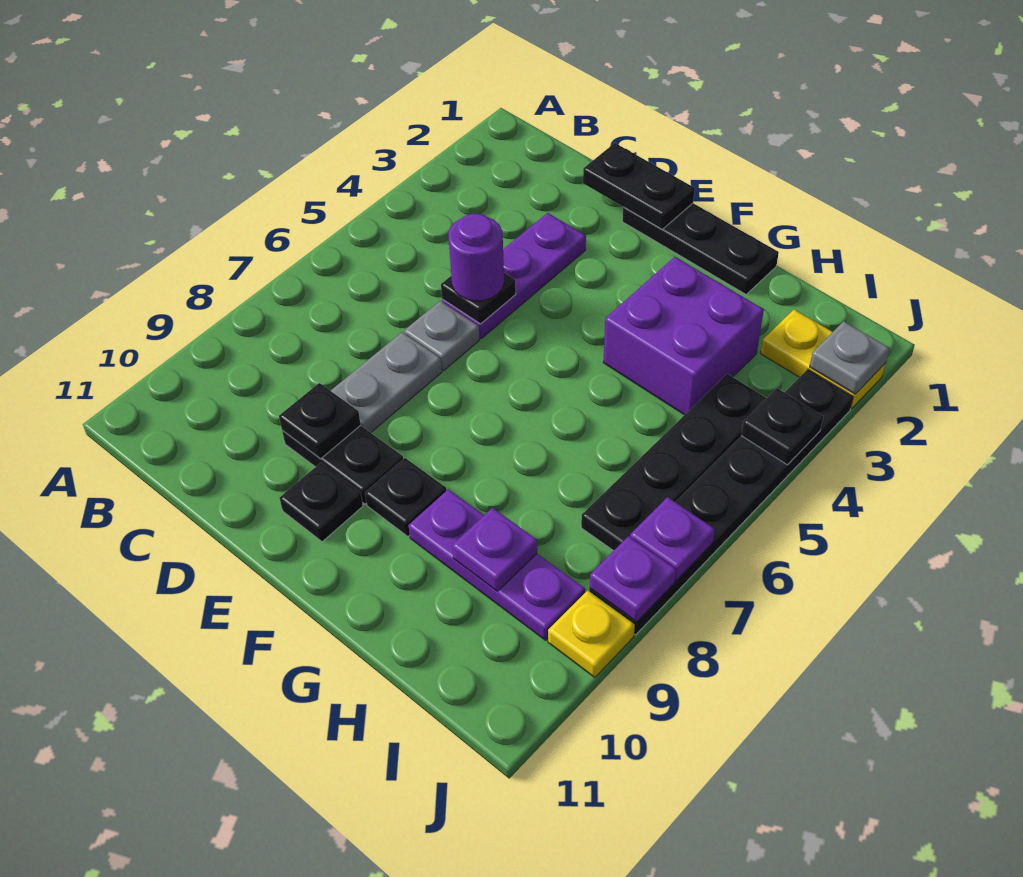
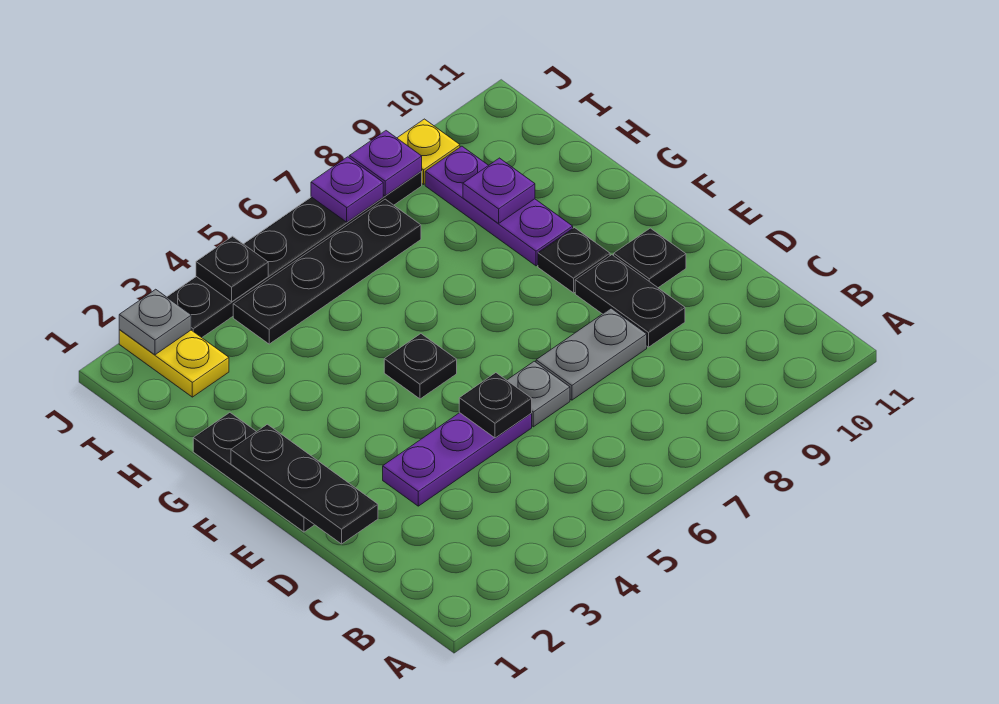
black 1x2 plate [583,143,695,229] -> black 1x3 plate [231,424,378,544]
purple 1x1 round brick [448,214,504,301] -> none
black 1x1 plate [279,383,361,459] -> black 1x1 plate moved to [384,334,457,399]
purple 2x2 brick [603,257,764,415] -> none

